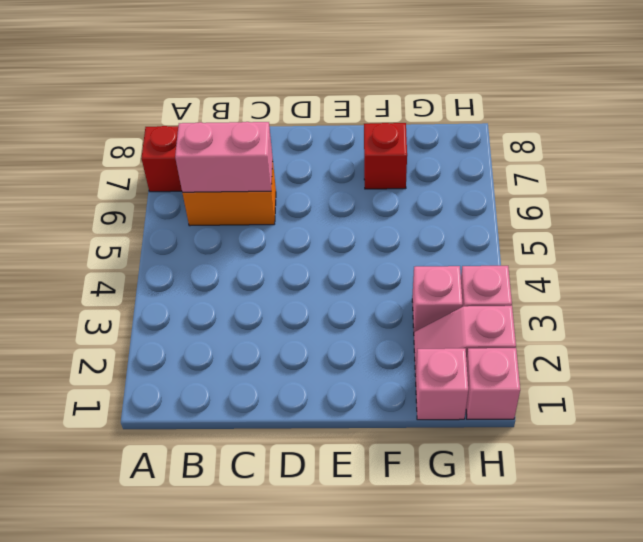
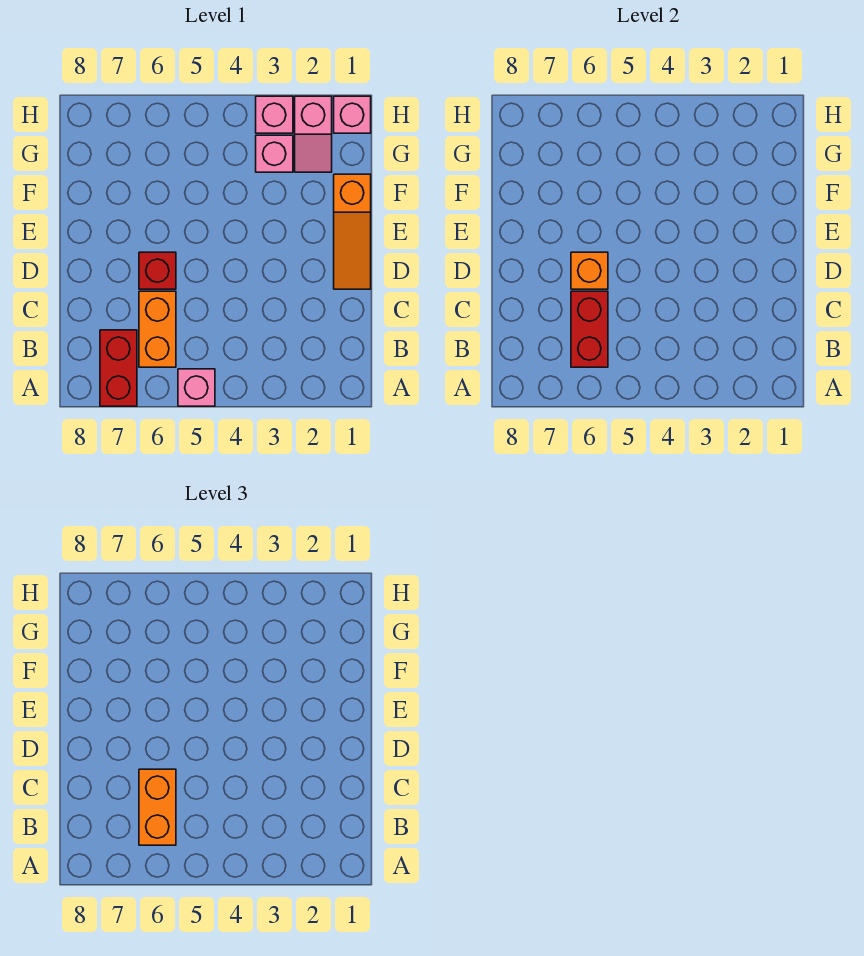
pink 1x2 brick [175,122,273,192] -> red 1x2 brick [571,291,608,367]
none -> orange 1x2 brick [139,769,176,845]
none -> orange 1x3 slope [334,174,371,289]
none -> orange 1x1 brick [571,252,608,289]
red 1x1 brick [364,123,407,189] -> red 1x1 brick moved to [139,252,176,289]
pink 1x1 brick [416,348,468,420] -> pink 1x1 brick moved to [178,369,215,406]

